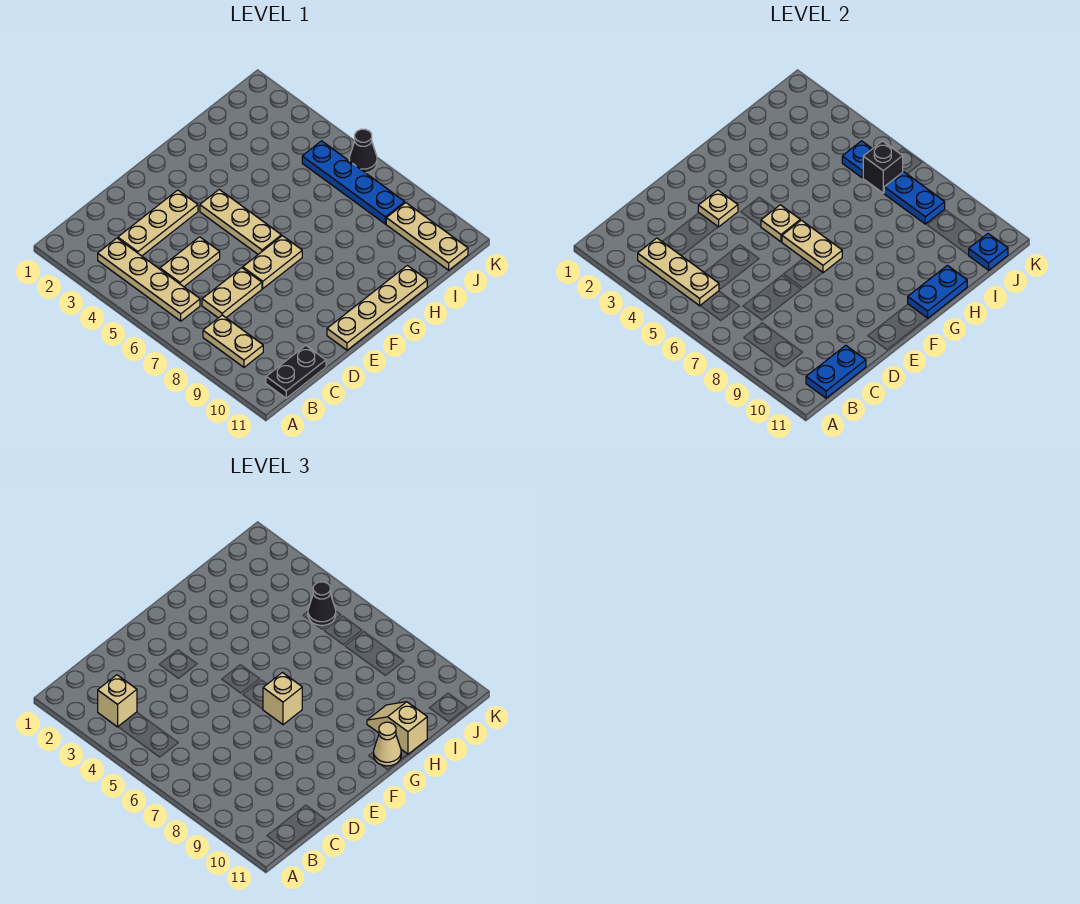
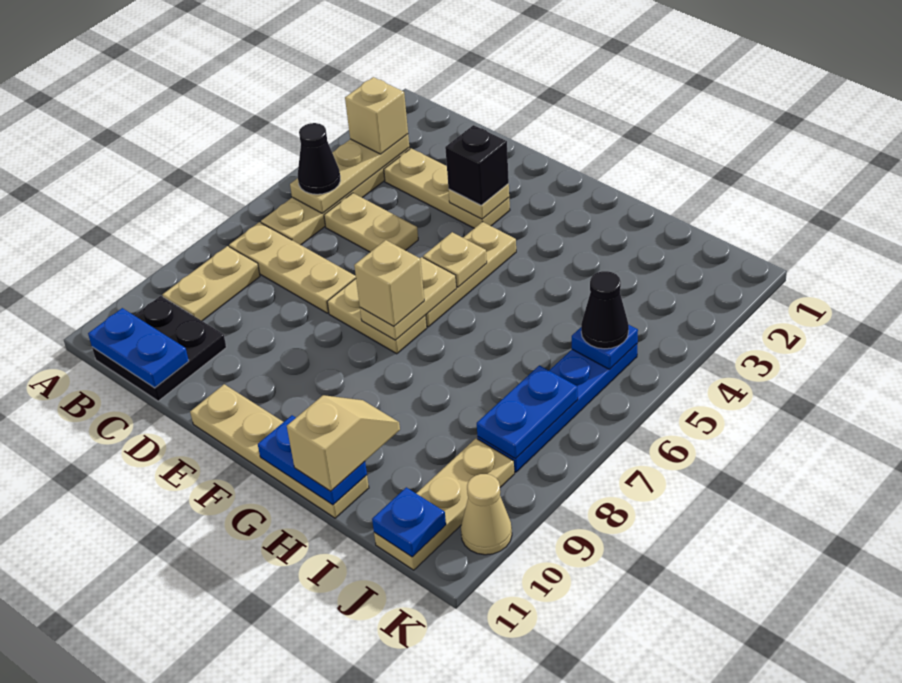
black 1x2 plate [266,345,326,398] -> black 2x2 plate [92,296,226,401]
tan 1x2 plate [202,268,262,318] -> tan 1x3 plate [229,222,356,313]
tan 1x1 cone [374,722,401,766] -> tan 1x1 cone moved to [461,474,512,555]
black 1x1 brick [863,141,903,193] -> black 1x1 brick moved to [445,125,509,205]
black 1x1 cone [349,129,377,173] -> black 1x1 cone moved to [298,123,341,194]

